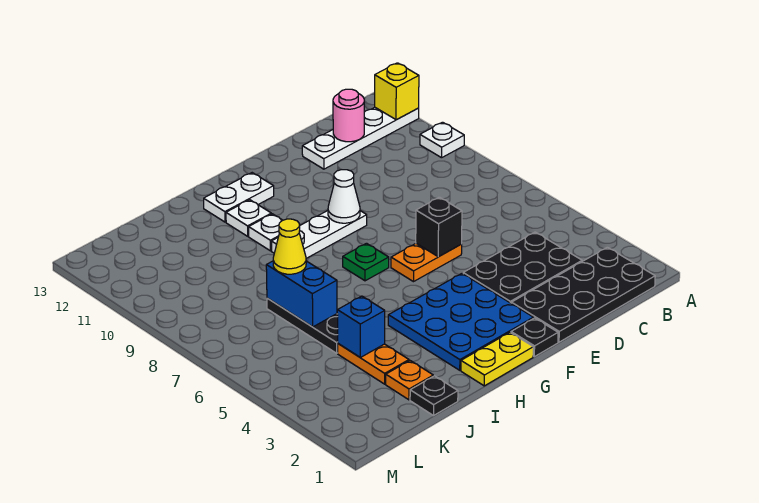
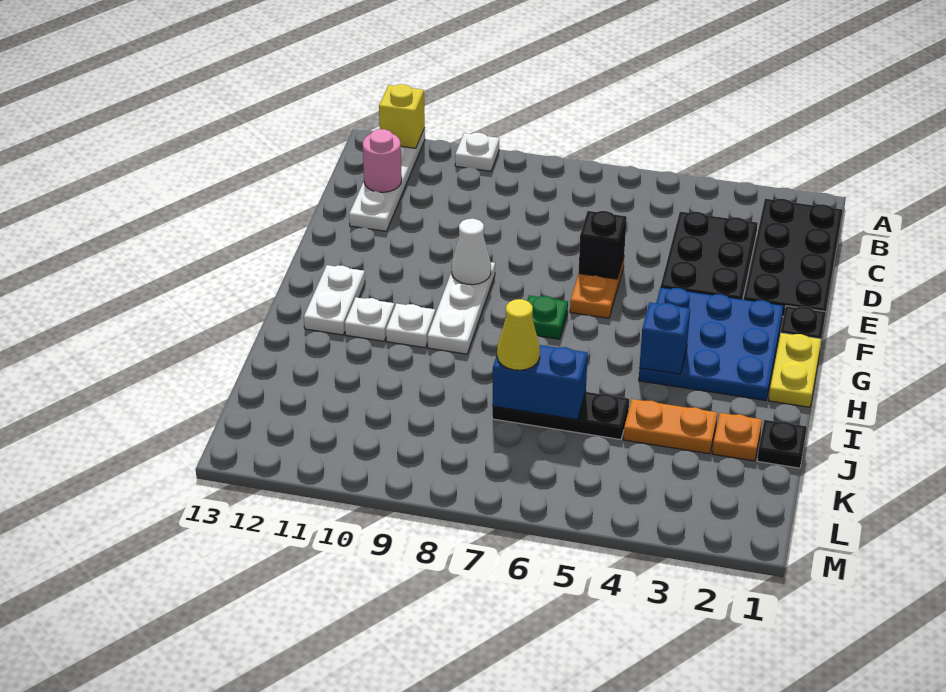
blue 1x1 brick [337,296,385,357] -> blue 1x1 brick moved to [639,302,690,374]

